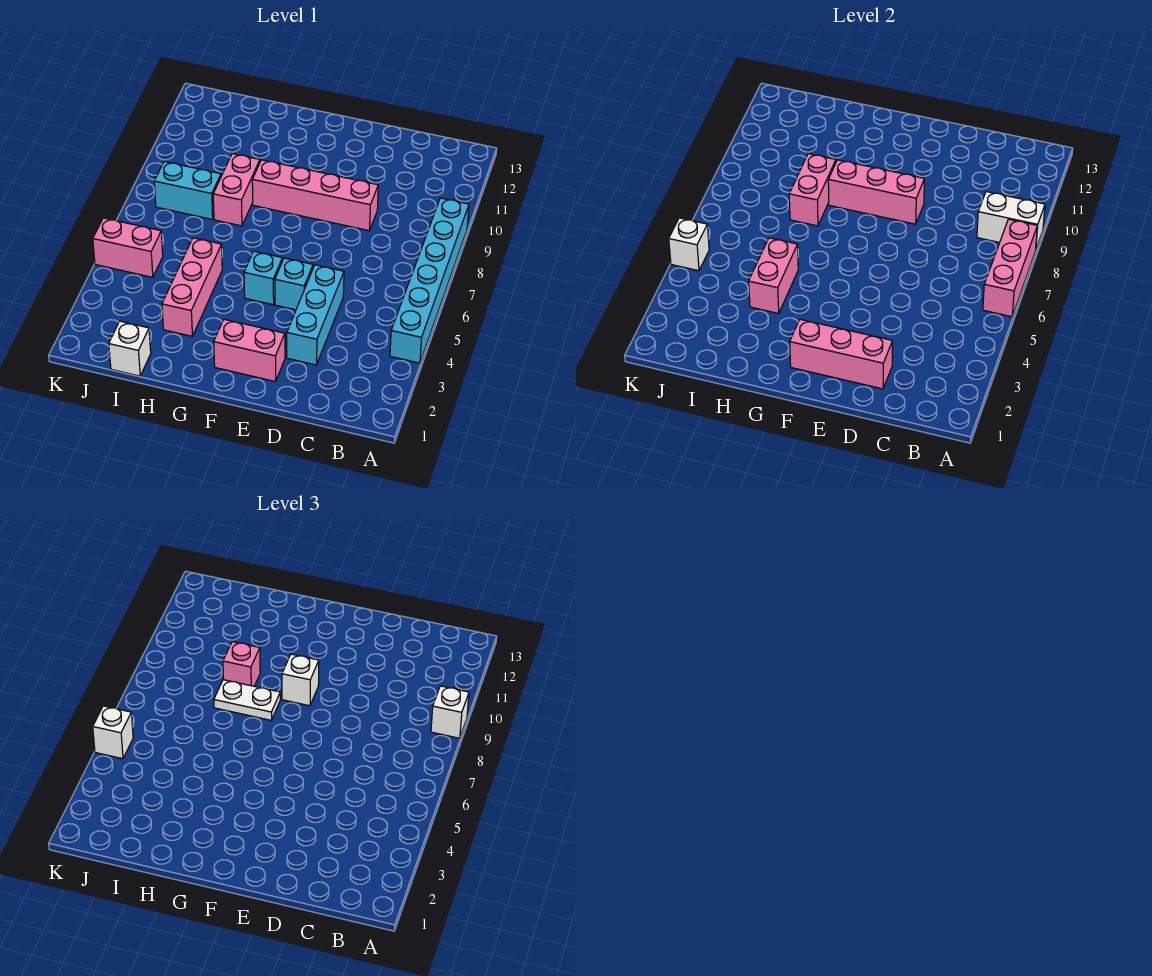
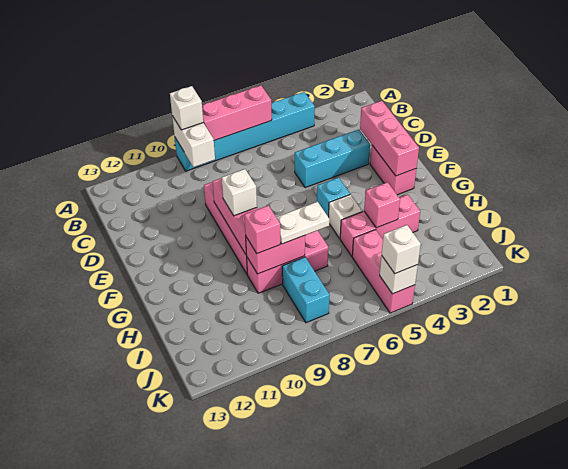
cyan 1x1 brick [275,258,313,310] -> none
white 1x2 plate [214,680,280,720] -> white 1x2 plate turned to [276,202,330,244]
pink 1x2 brick [749,238,798,313] -> pink 1x1 brick [364,182,400,228]
pink 1x2 brick [213,154,260,226] -> pink 1x3 brick [247,230,328,293]
white 1x1 brick [109,321,151,376] -> white 1x1 brick moved to [329,194,362,238]
pink 1x2 brick [93,218,163,277] -> pink 1x3 brick [352,230,415,313]

